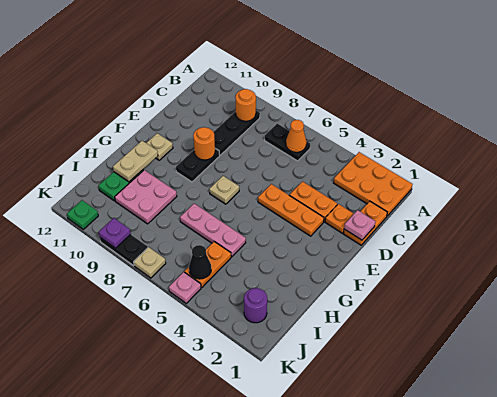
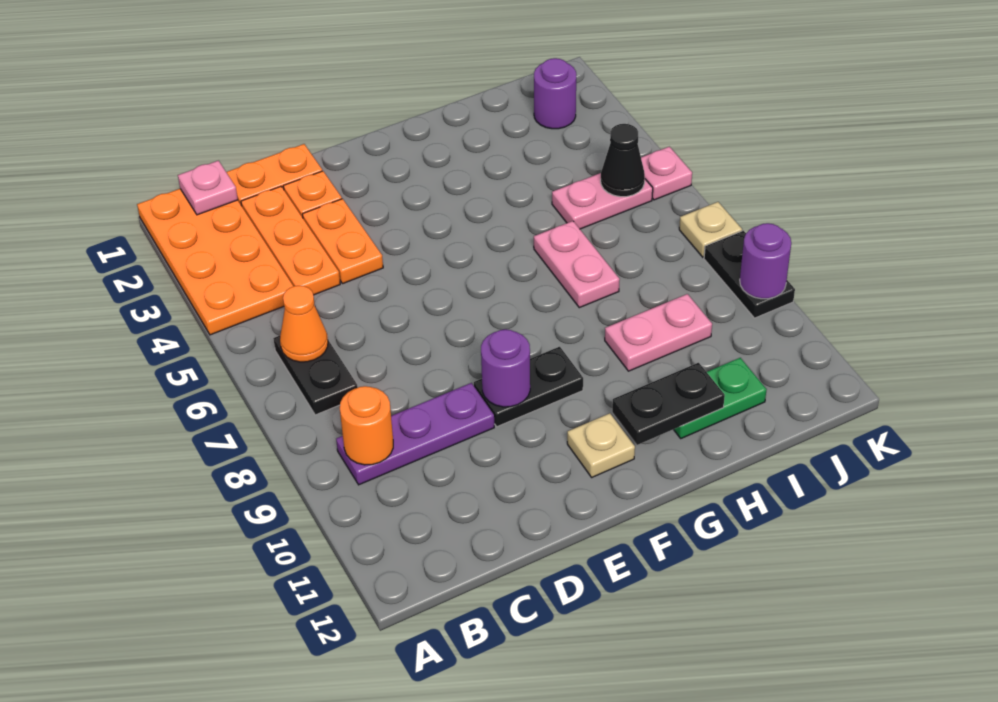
orange 2x3 plate [334,152,413,216] -> orange 2x4 plate [137,189,293,335]
black 1x3 plate [214,111,260,155] -> purple 1x3 plate [336,383,494,485]
pink 1x1 plate [344,210,375,240] -> pink 1x1 plate moved to [178,161,238,215]
orange 1x3 plate [258,184,324,236] -> orange 1x3 plate moved to [241,186,340,295]
orange 1x1 round brick [193,127,215,160] -> purple 1x1 round brick [481,329,530,407]
tan 1x1 plate [209,176,239,204] -> none
tan 1x2 plate [113,141,158,182] -> black 1x2 plate [612,363,725,445]
pink 1x3 plate [180,204,246,257] -> pink 1x2 plate [534,221,620,308]
pink 2x2 plate [115,170,177,224] -> pink 1x2 plate [605,294,712,371]
orange 1x2 plate [184,242,231,288] -> pink 1x2 plate [552,173,653,229]
purple 1x1 plate [99,218,131,248] -> purple 1x1 round brick [740,223,791,299]
green 1x1 plate [67,200,98,229] -> none

